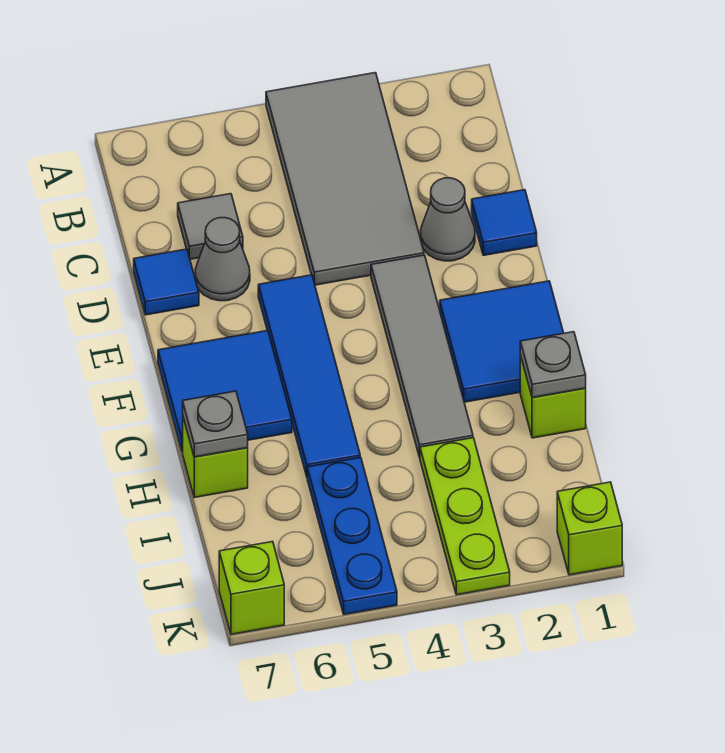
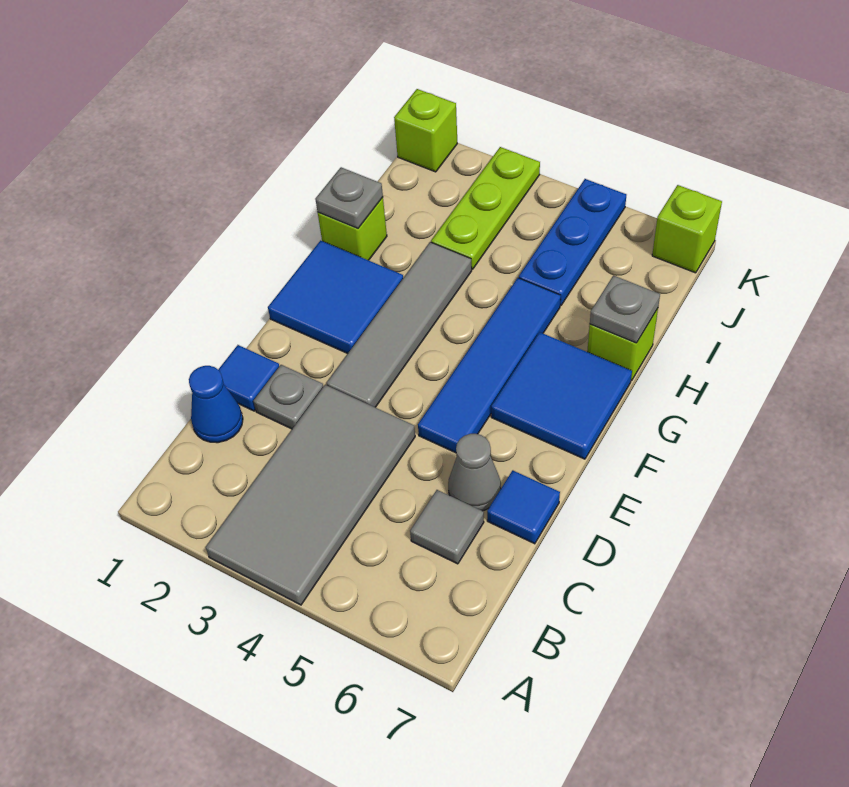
none -> blue 1x1 cone [189,366,243,443]
grey 1x1 cone [421,178,475,261] -> grey 1x1 plate [253,365,323,429]

